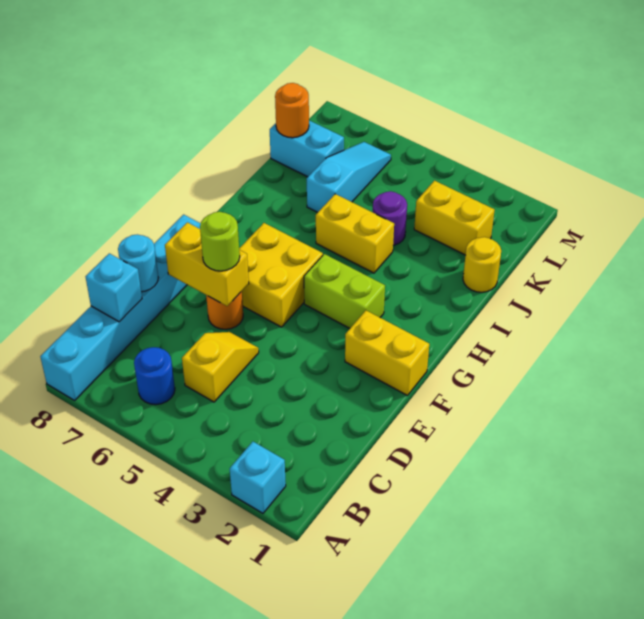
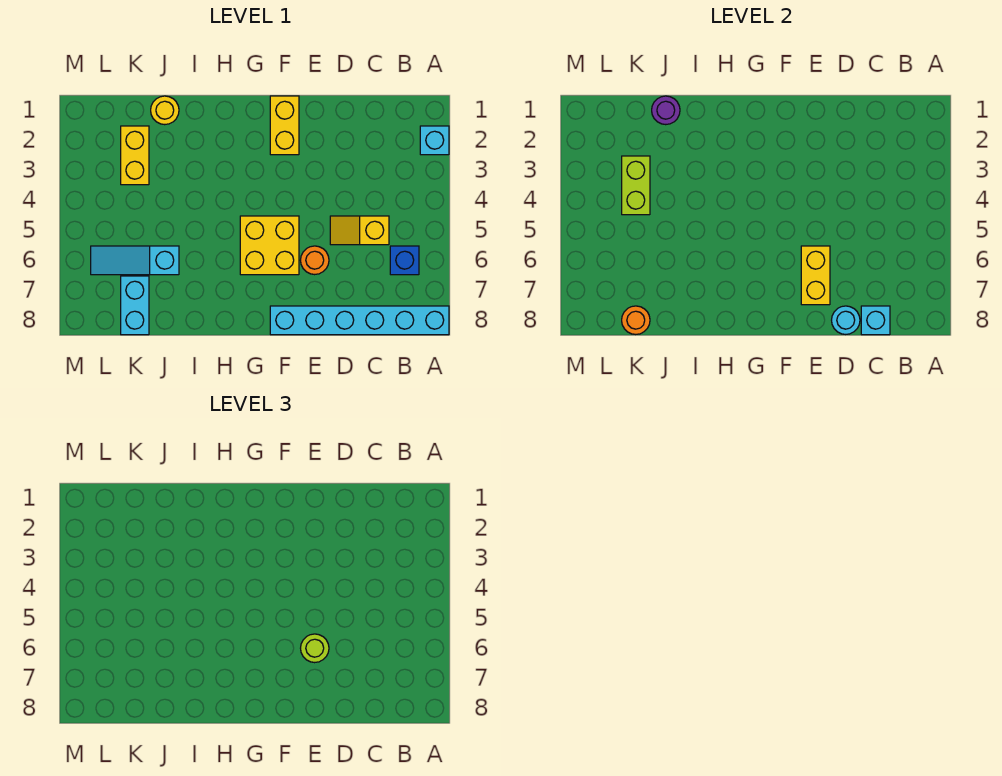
blue 1x1 round brick [134,347,175,405] -> blue 1x1 brick [390,246,419,275]
lime 1x2 brick [304,254,385,328] -> lime 1x2 brick moved to [622,156,650,215]
yellow 1x2 brick [316,194,394,273] -> none
purple 1x1 round brick [373,191,407,245] -> purple 1x1 round brick moved to [652,96,680,125]

